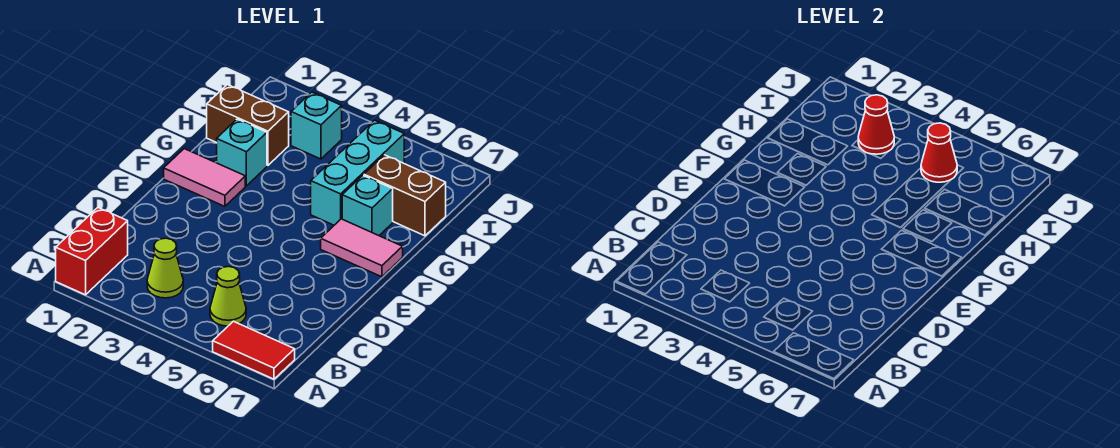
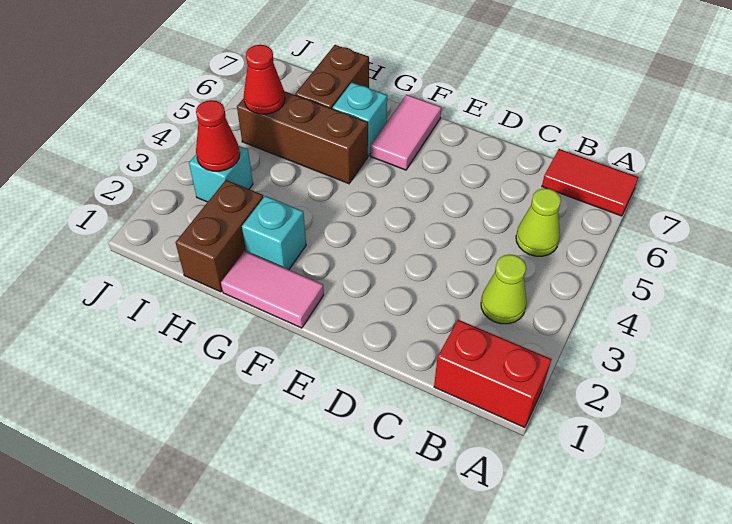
red 1x2 tile [213,321,295,379] -> red 1x2 tile turned to [542,149,638,216]
pink 1x2 tile [164,149,245,206] -> pink 1x2 tile turned to [221,251,324,328]
cyan 1x3 brick [311,120,404,225] -> brown 1x3 brick [237,91,368,184]

